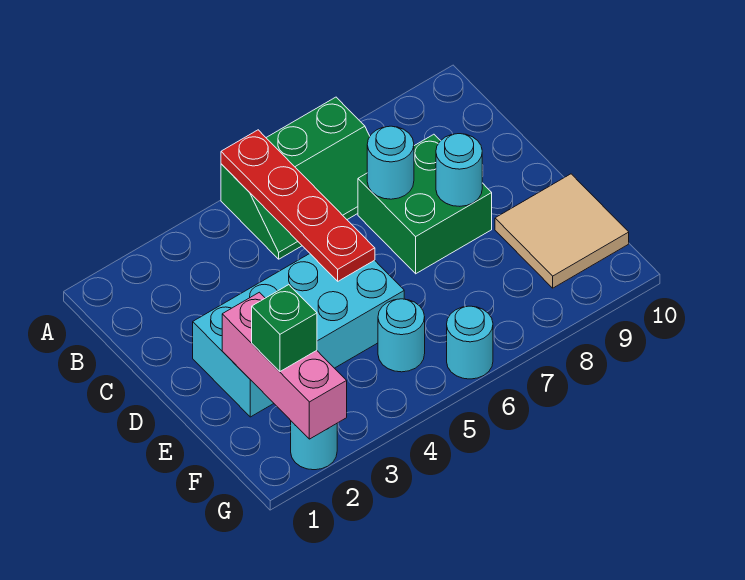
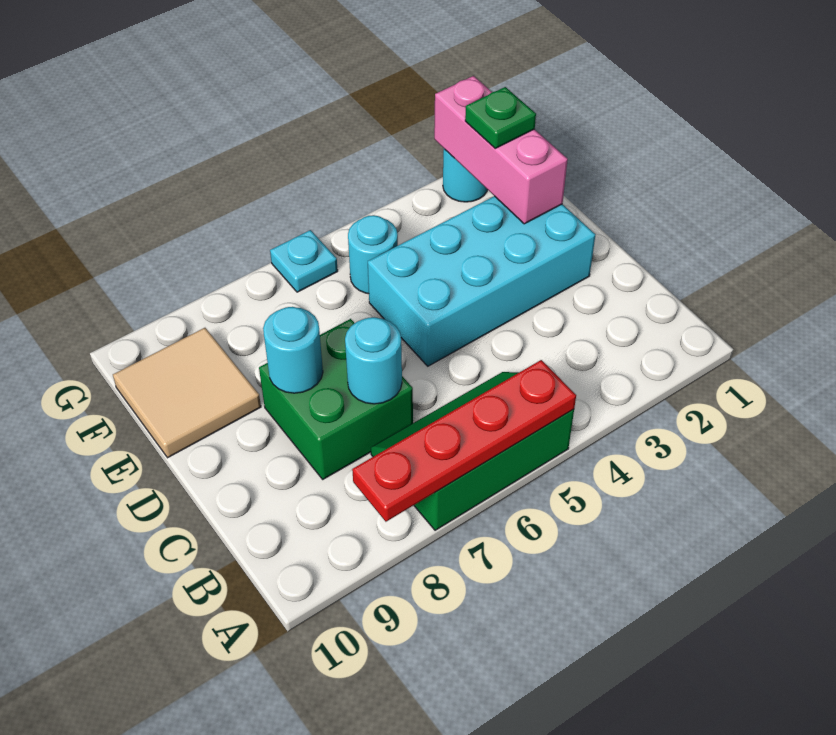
red 1x4 plate [221,130,375,281] -> red 1x4 plate turned to [352,360,576,522]
green 1x1 brick [252,285,317,371] -> green 1x1 plate [465,87,536,148]
cyan 1x1 round brick [447,306,493,379] -> cyan 1x1 plate [270,230,338,292]

